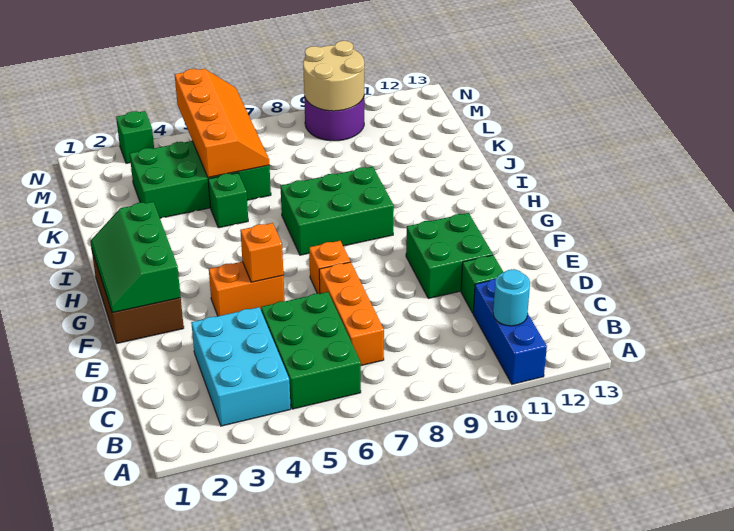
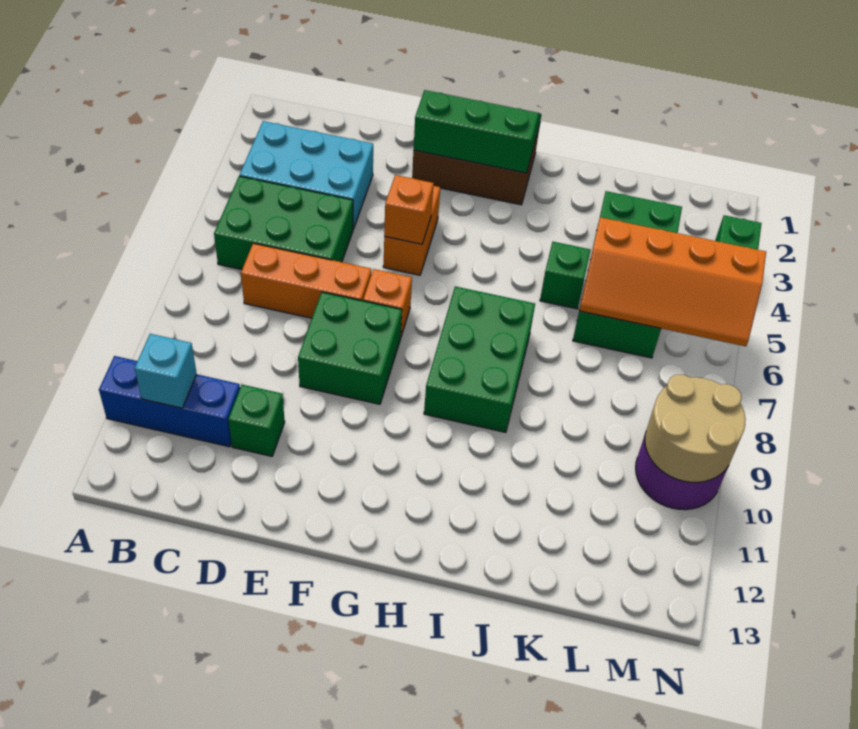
cyan 1x1 round brick [493,269,530,326] -> cyan 1x1 brick [135,334,197,408]
green 2x2 brick [406,213,493,298] -> green 2x2 brick moved to [298,292,402,404]

